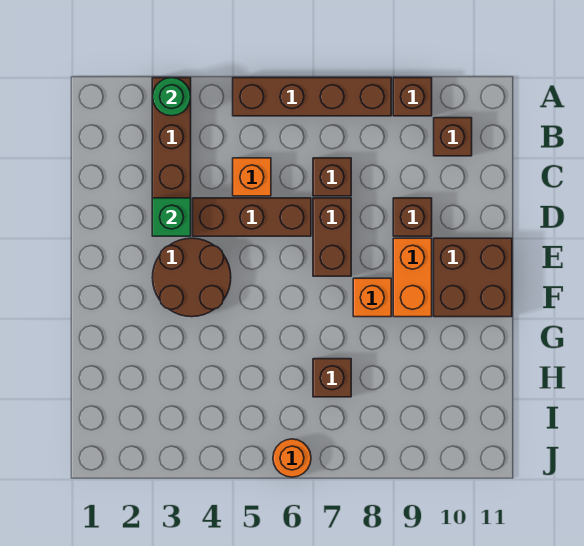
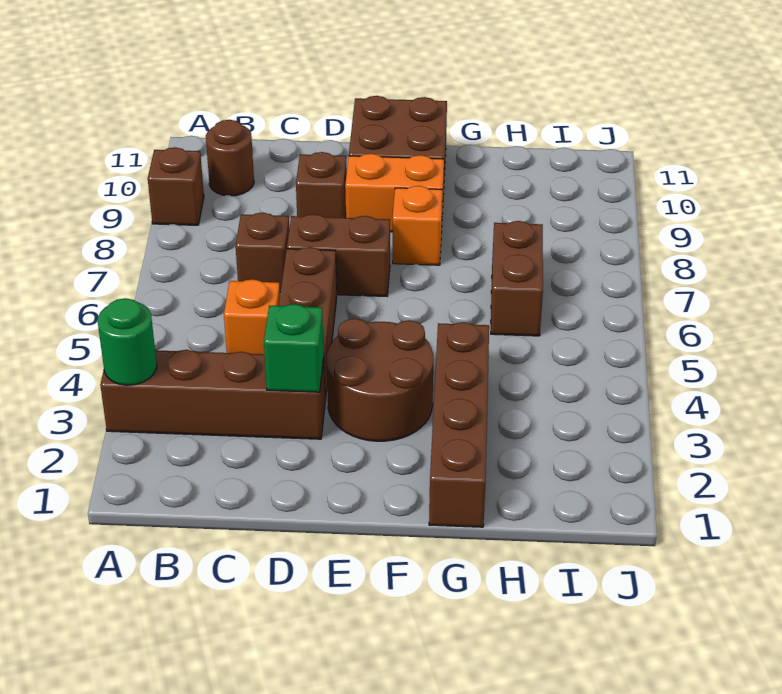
brown 1x4 brick [233,78,391,116] -> brown 1x4 brick moved to [429,322,489,527]
brown 1x1 brick [434,118,472,156] -> brown 1x1 round brick [206,120,254,196]
brown 1x1 brick [313,359,351,397] -> brown 1x2 brick [491,221,543,336]
orange 1x1 round brick [273,439,311,477] -> none

